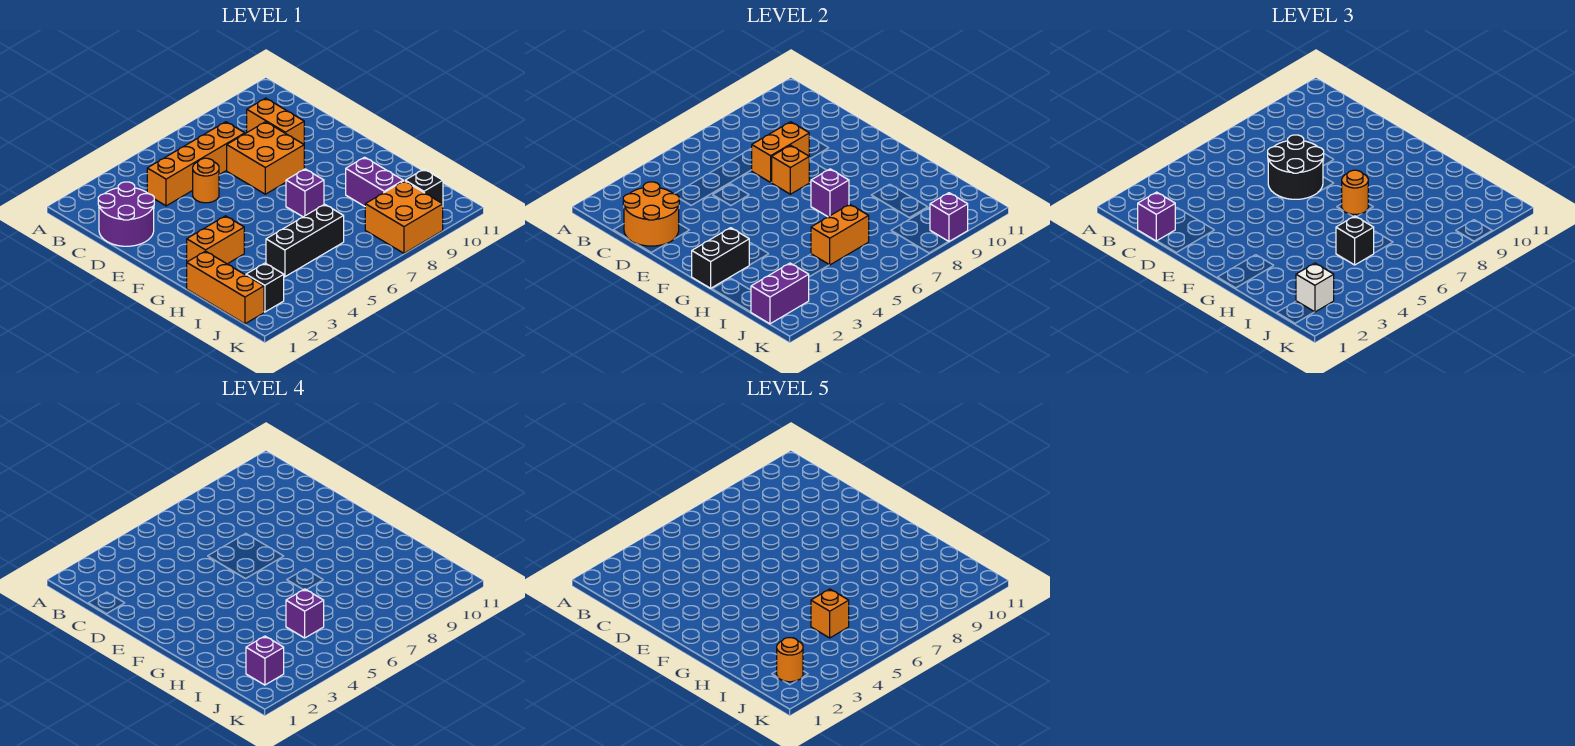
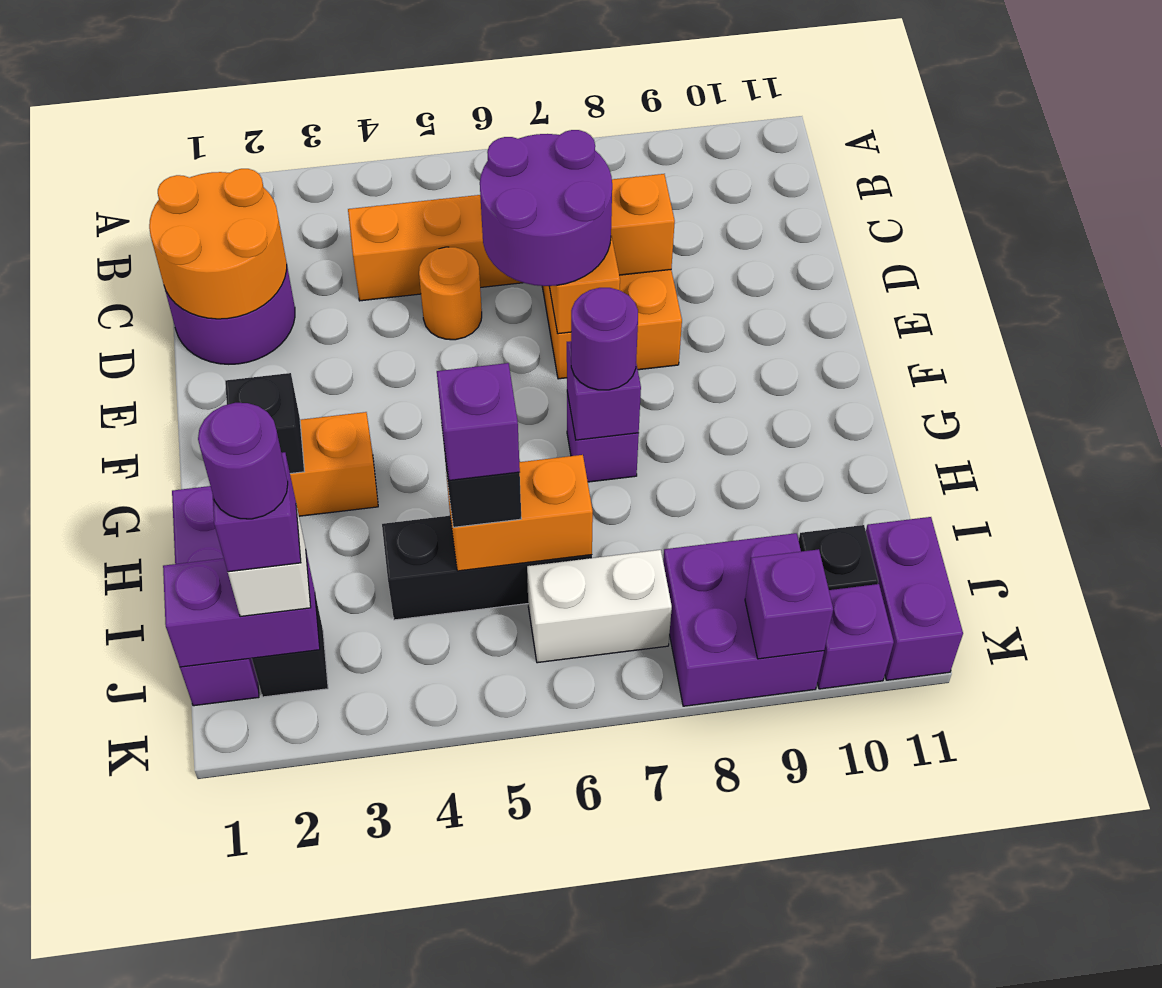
purple 1x1 brick [1138,192,1175,241] -> purple 1x1 brick moved to [817,584,894,689]
orange 1x2 brick [247,98,304,144] -> none
black 2x2 round brick [1268,135,1324,199] -> purple 2x2 round brick [480,130,612,286]
black 1x2 brick [692,228,749,288] -> black 1x1 brick [225,373,304,474]
orange 1x1 round brick [1342,170,1368,214] -> purple 1x1 round brick [571,288,638,390]
orange 1x3 brick [187,251,264,324] -> purple 1x3 brick [172,486,259,706]
purple 1x2 brick [346,157,403,206] -> purple 1x2 brick moved to [866,517,963,680]
orange 1x1 brick [811,589,849,638] -> none
orange 1x1 round brick [777,638,803,682] -> purple 1x1 round brick [198,403,288,519]
none -> white 1x2 brick [527,550,672,663]
orange 2x2 brick [365,181,443,253] -> purple 2x2 brick [663,533,824,706]

